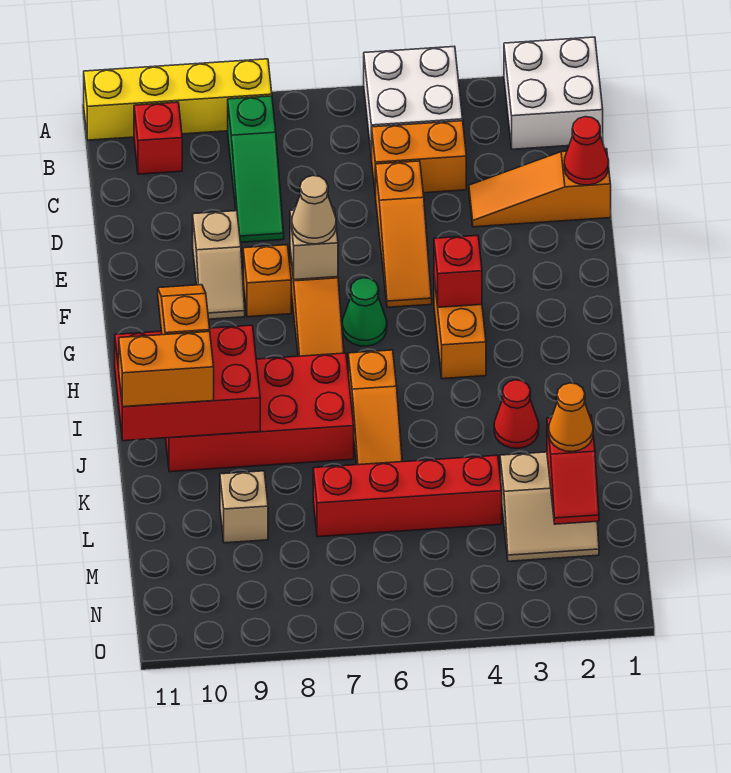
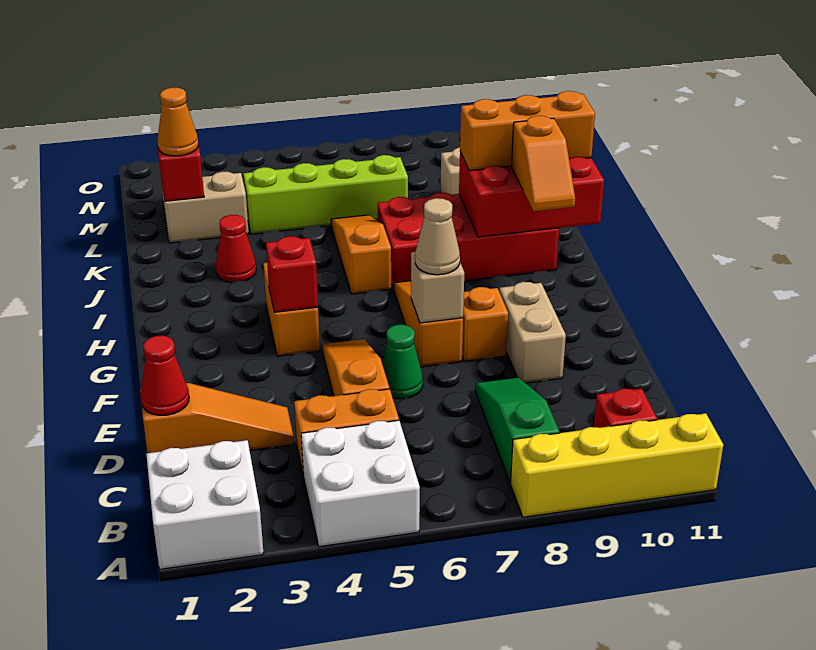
tan 1x2 slope [193,211,245,319] -> tan 1x2 brick [499,282,566,383]
green 1x1 cone [342,278,387,346] -> green 1x1 cone moved to [382,325,423,399]
orange 1x2 brick [119,332,214,407] -> orange 1x3 brick [460,91,595,170]
red 1x4 brick [313,455,502,537] -> lime 1x4 brick [243,155,408,234]

